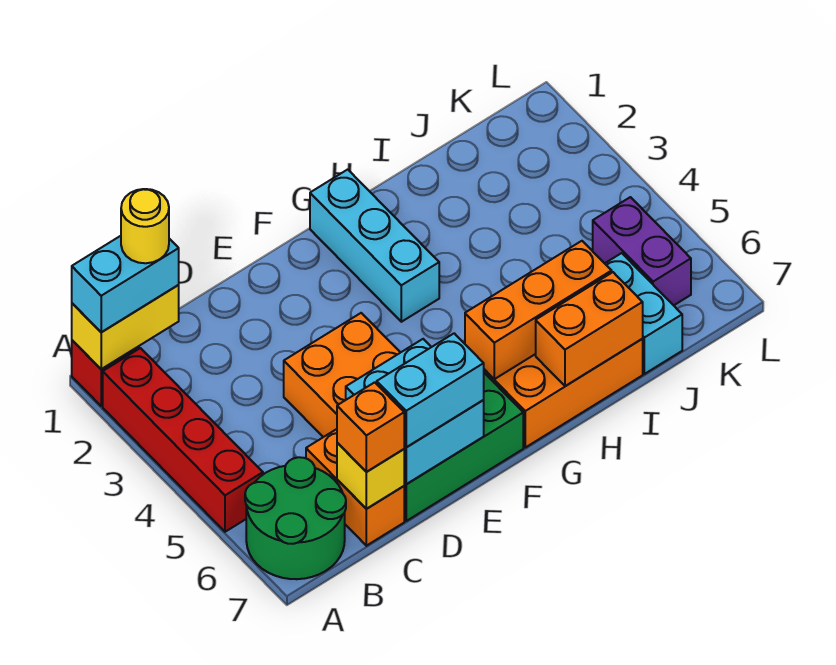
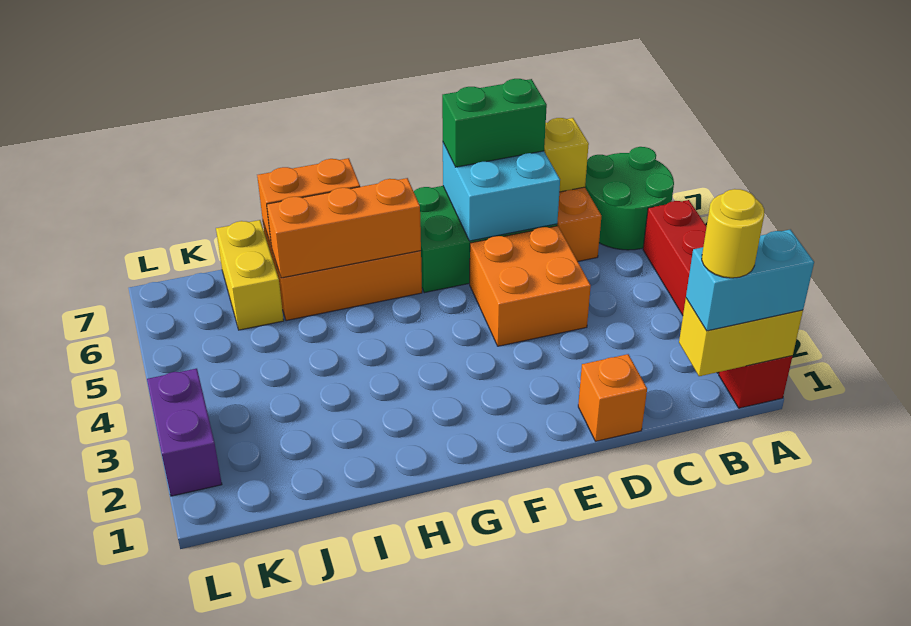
orange 1x1 brick [337,382,404,472] -> orange 1x1 brick moved to [578,354,647,441]
cyan 1x2 brick [377,333,484,447] -> green 1x2 brick [442,79,547,167]
cyan 1x3 brick [310,169,439,322] -> none
cyan 1x2 brick [605,253,682,374] -> yellow 1x2 brick [216,220,284,330]
purple 1x2 brick [593,197,691,305] -> purple 1x2 brick moved to [147,369,222,496]

